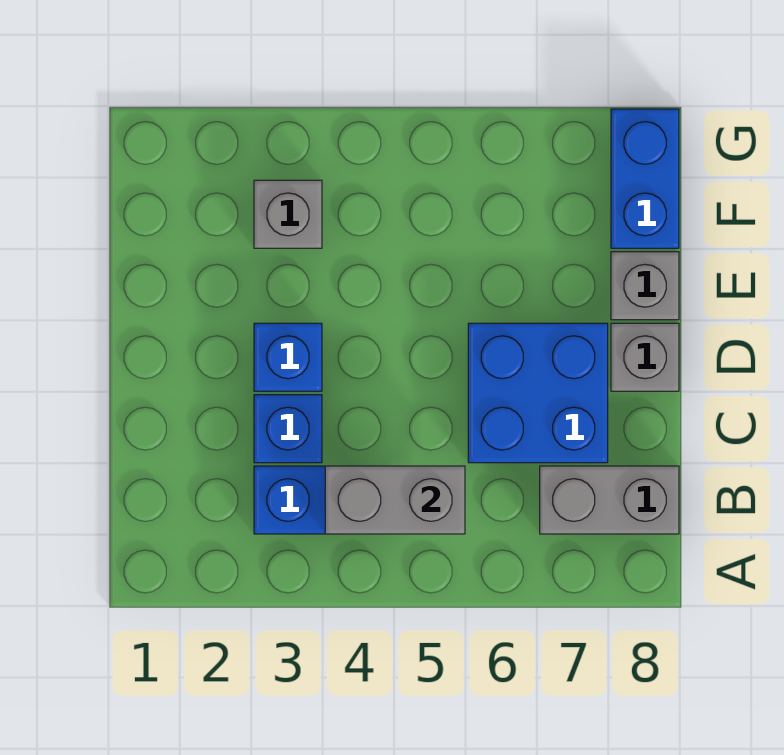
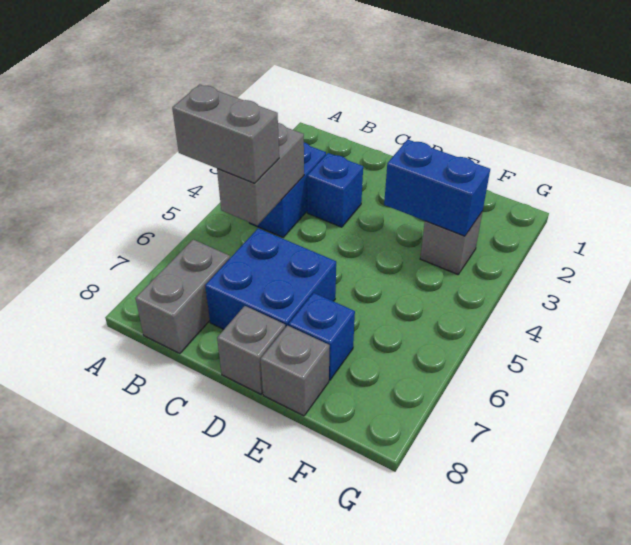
none -> grey 1x2 brick [172,84,279,183]
blue 1x1 brick [254,323,322,391] -> blue 1x1 brick moved to [289,293,355,380]
blue 1x2 brick [611,109,679,248] -> blue 1x2 brick moved to [384,139,490,236]

